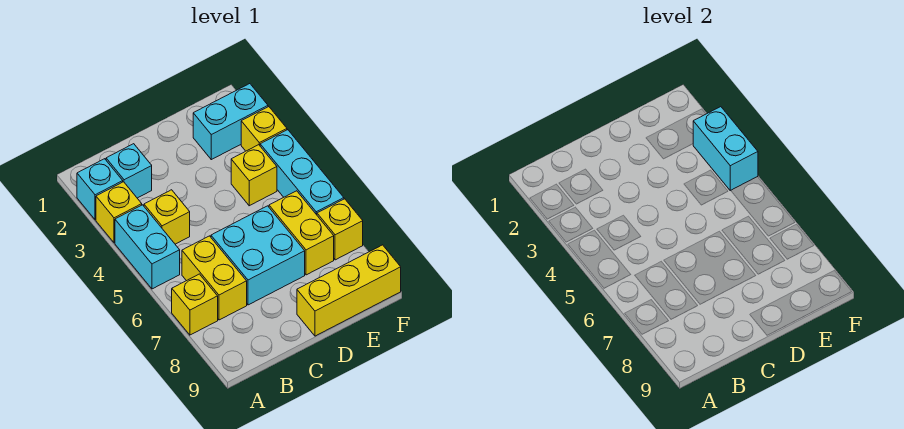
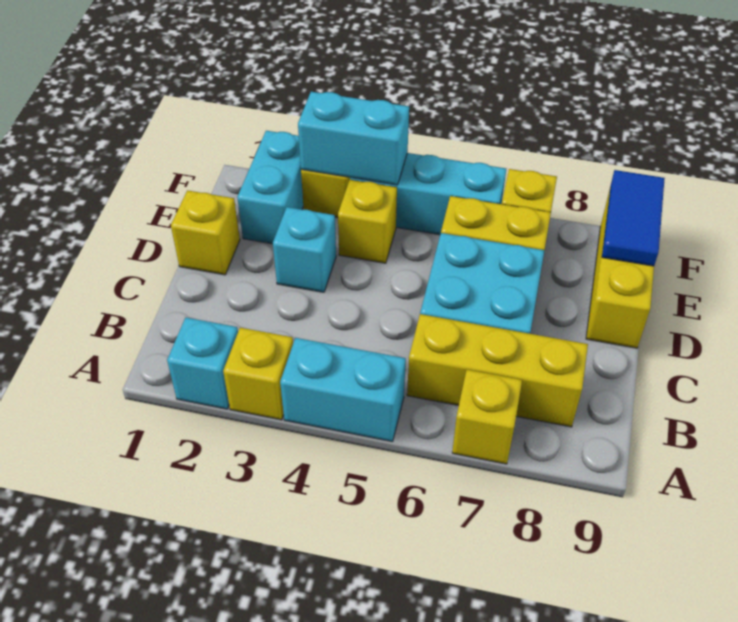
cyan 1x1 brick [106,144,152,198] -> cyan 1x1 brick moved to [273,207,336,292]
yellow 1x1 brick [144,190,190,244] -> yellow 1x1 brick moved to [171,190,240,275]
yellow 1x2 brick [182,236,247,320] -> yellow 1x3 brick [407,314,588,427]
none -> blue 1x2 tile [602,170,665,266]

